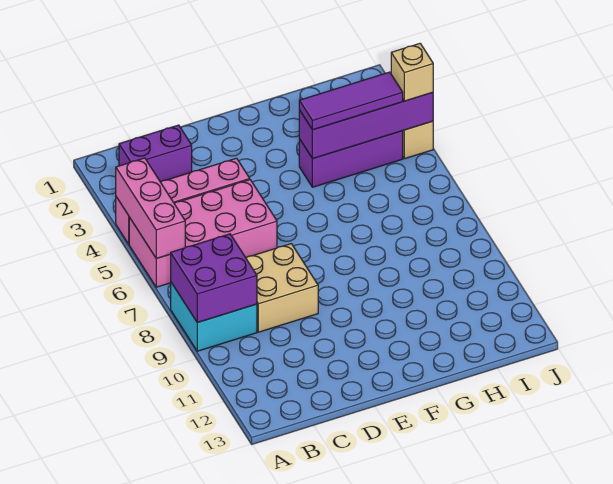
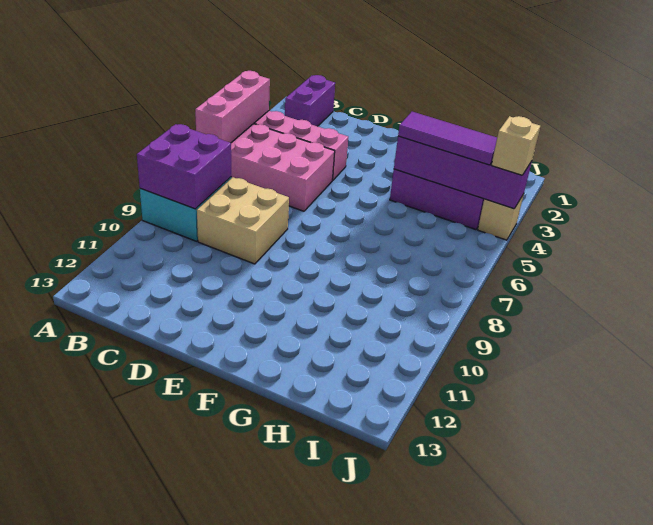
purple 1x2 brick [119,125,192,182] -> purple 1x2 brick turned to [285,75,335,126]

